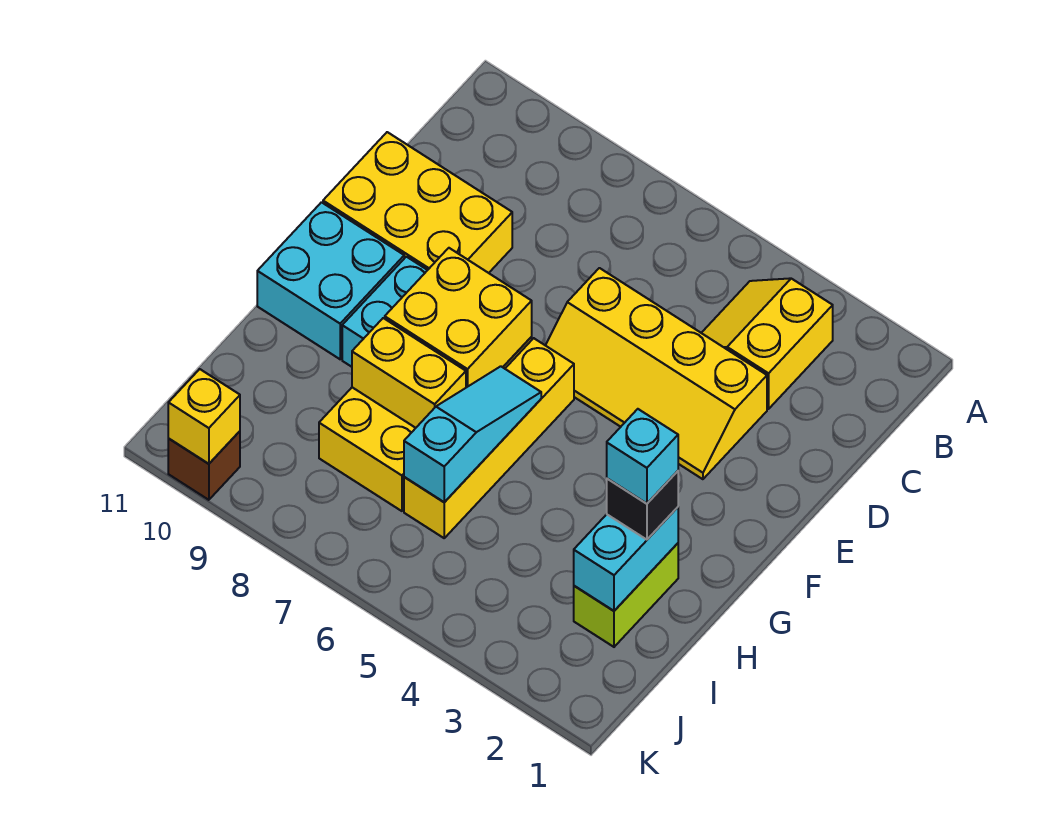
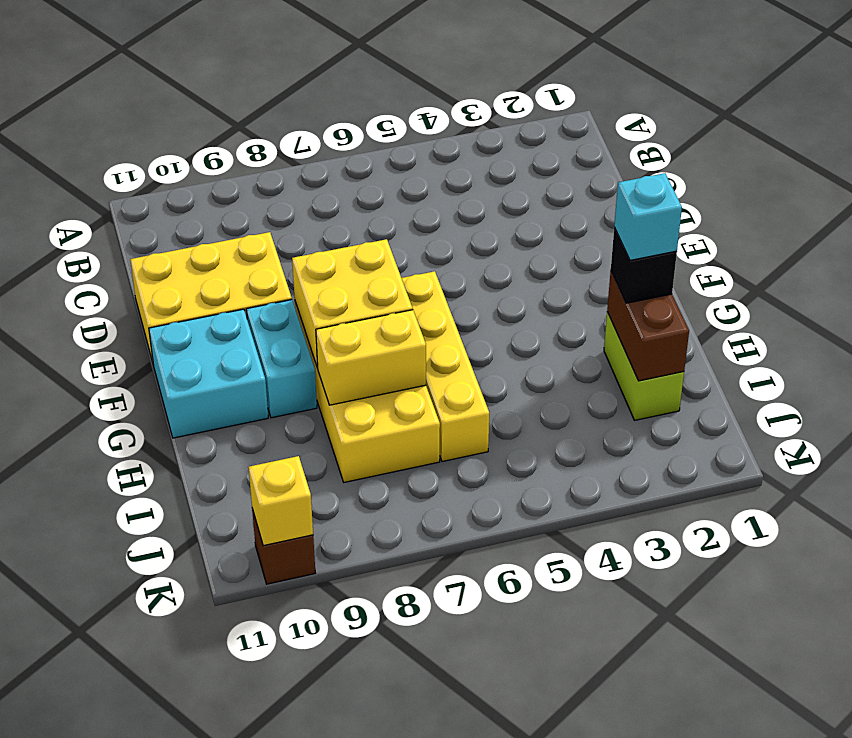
yellow 2x2 slope [702,278,833,409] -> none
yellow 2x4 slope [545,268,767,479] -> none
cyan 1x3 slope [404,366,541,502] -> none
cyan 1x2 brick [574,507,678,611] -> brown 1x2 brick [607,271,689,381]

